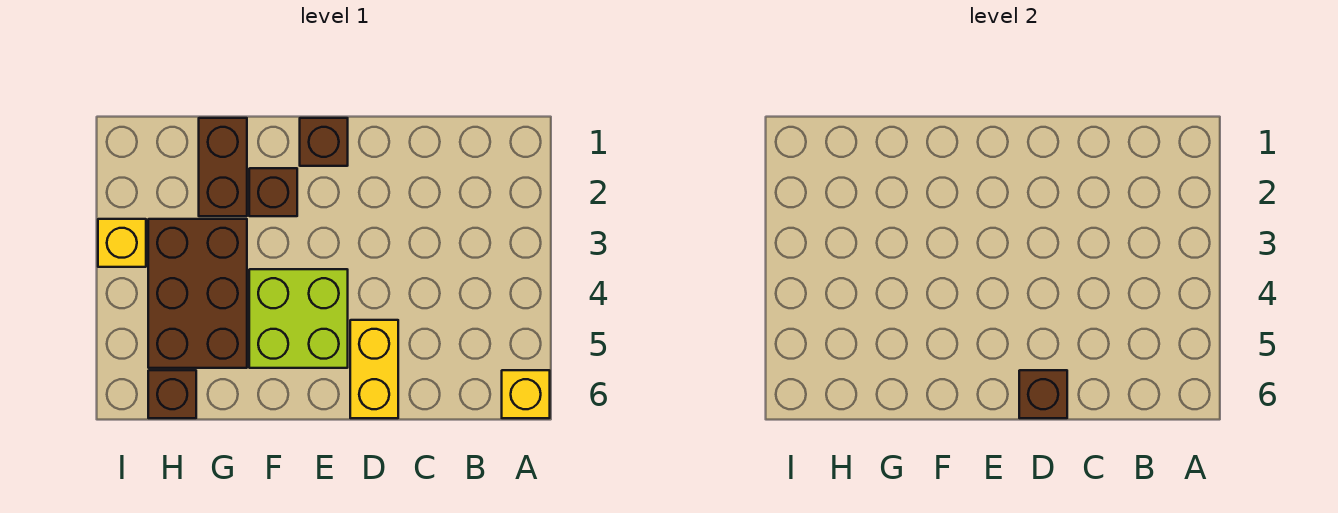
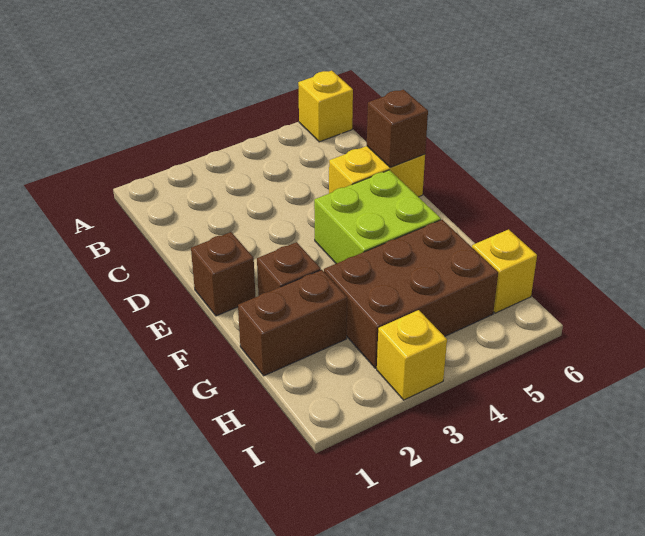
brown 1x1 brick [148,370,196,418] -> yellow 1x1 brick [472,229,537,313]

